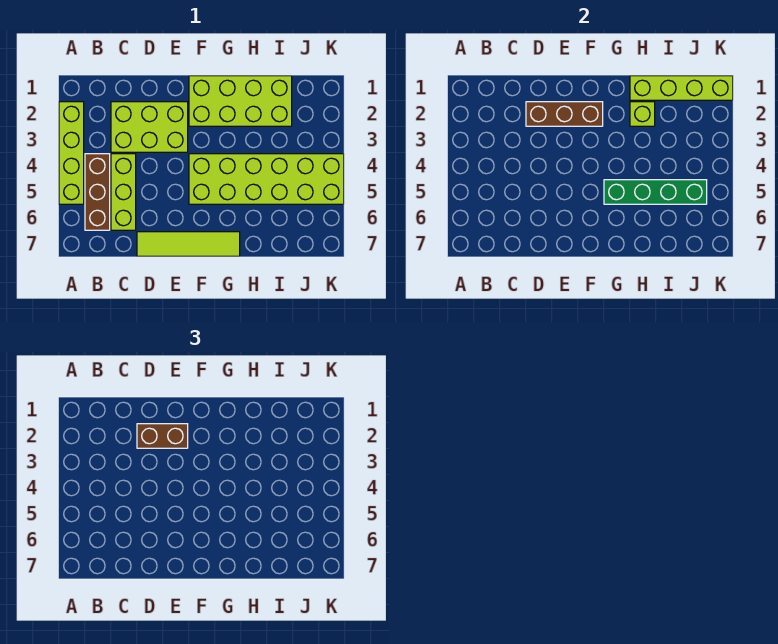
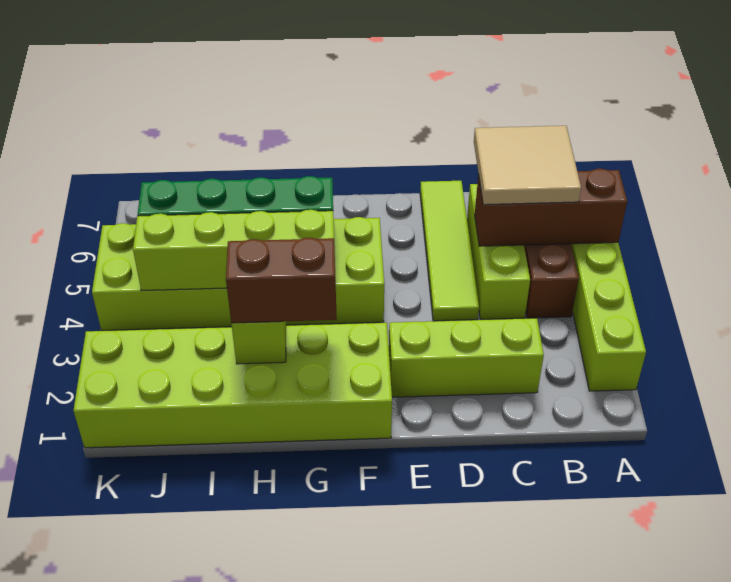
none -> tan 2x2 tile [474,126,581,205]
lime 2x3 brick [111,102,188,152] -> lime 1x3 brick [389,318,544,397]
brown 1x3 brick [526,102,603,126] -> brown 1x3 brick moved to [475,169,627,246]
brown 1x2 brick [137,424,188,448] -> brown 1x2 brick moved to [226,238,337,323]
lime 1x4 tile [137,232,240,256] -> lime 1x4 tile turned to [420,181,479,321]
lime 2x4 brick [189,76,292,126] -> lime 2x6 brick [73,323,392,448]
lime 1x4 brick [630,76,733,100] -> lime 1x4 brick moved to [133,210,334,291]

